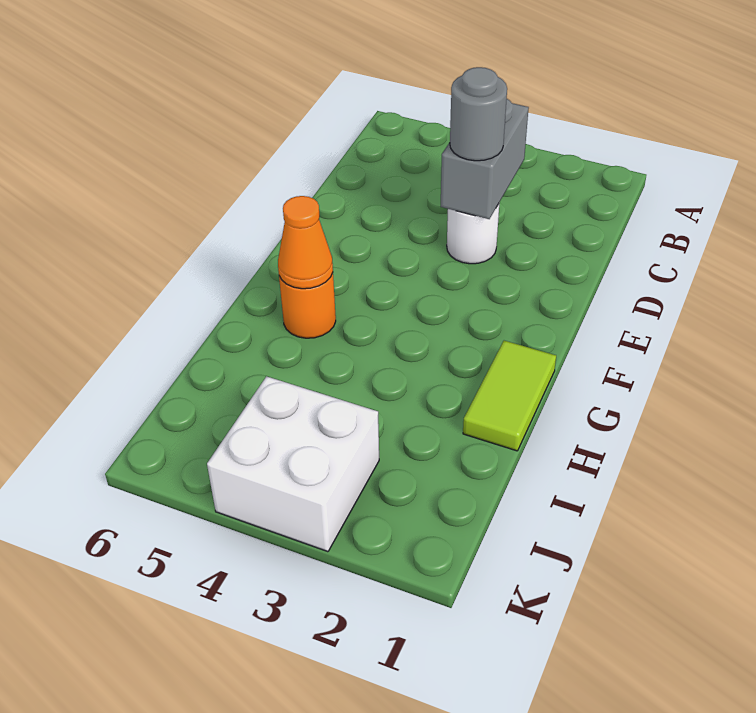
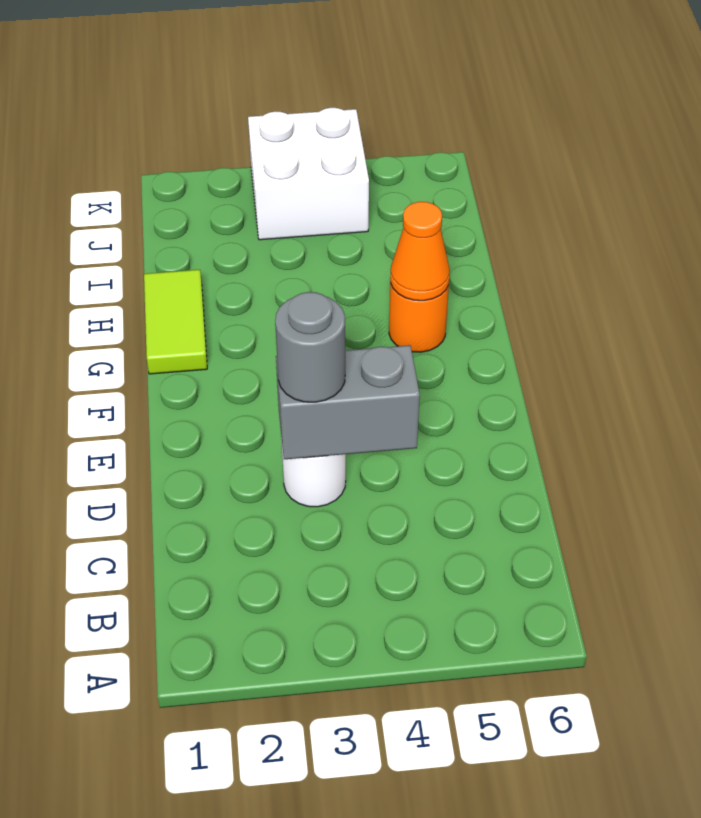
grey 1x2 brick [441,99,529,219] -> grey 1x2 brick turned to [276,345,420,459]

